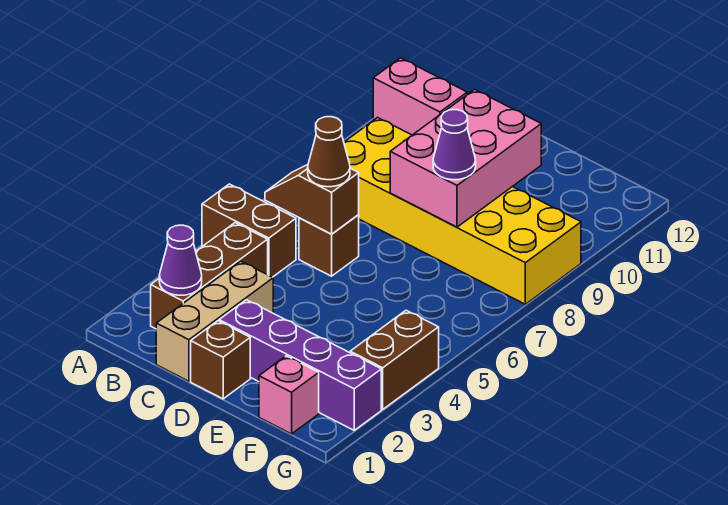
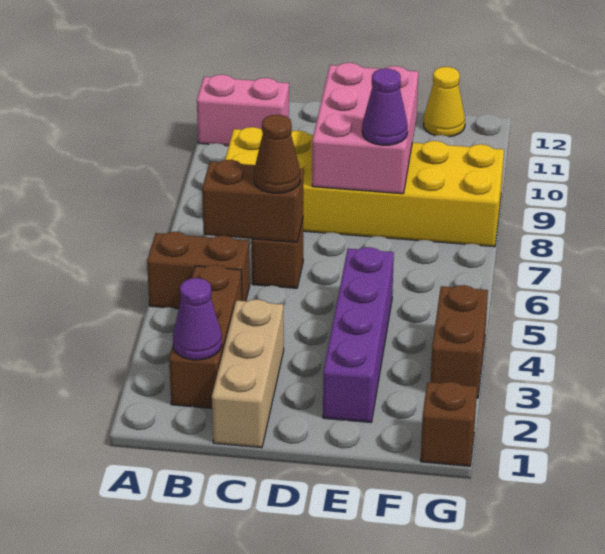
brown 1x2 slope [265,164,359,234] -> brown 1x2 brick [202,160,303,242]
brown 1x1 brick [191,321,250,399] -> brown 1x1 brick moved to [421,382,477,466]
purple 1x4 brick [219,300,381,430] -> purple 1x4 brick turned to [323,247,394,422]
pink 1x1 brick [259,356,319,434] -> none
none -> yellow 1x1 cone [423,67,465,137]

